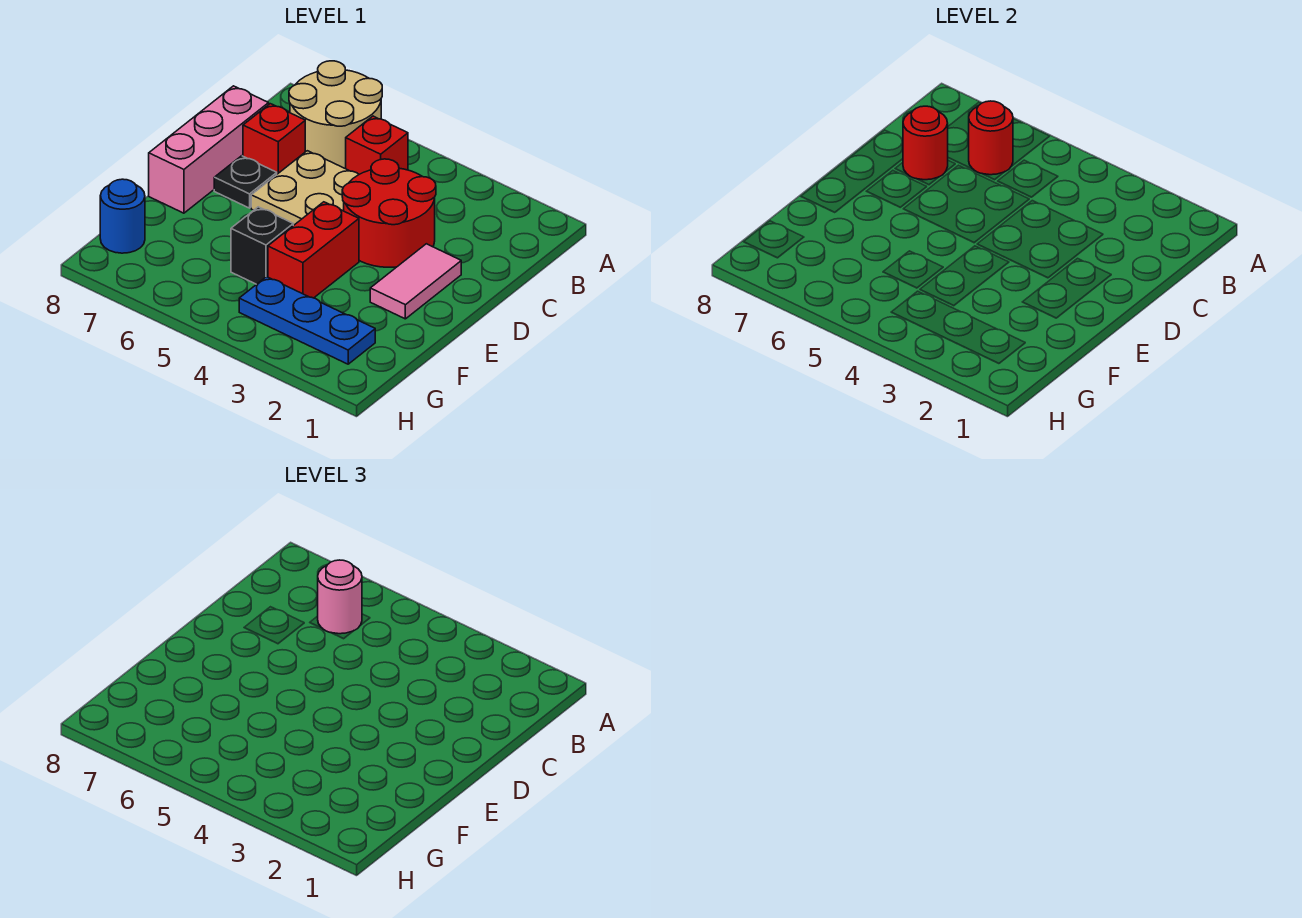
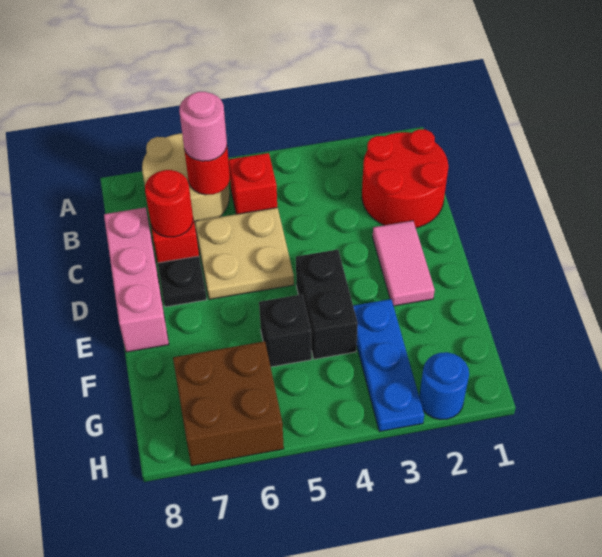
red 2x2 round brick [342,159,436,267] -> red 2x2 round brick moved to [362,129,448,228]
red 1x2 brick [268,202,359,298] -> black 1x2 brick [296,249,358,359]
blue 1x3 plate [239,277,375,364] -> blue 1x3 plate turned to [353,299,424,432]
none -> brown 2x2 brick [173,341,284,466]
blue 1x1 round brick [100,179,145,253] -> blue 1x1 round brick moved to [419,352,469,420]

